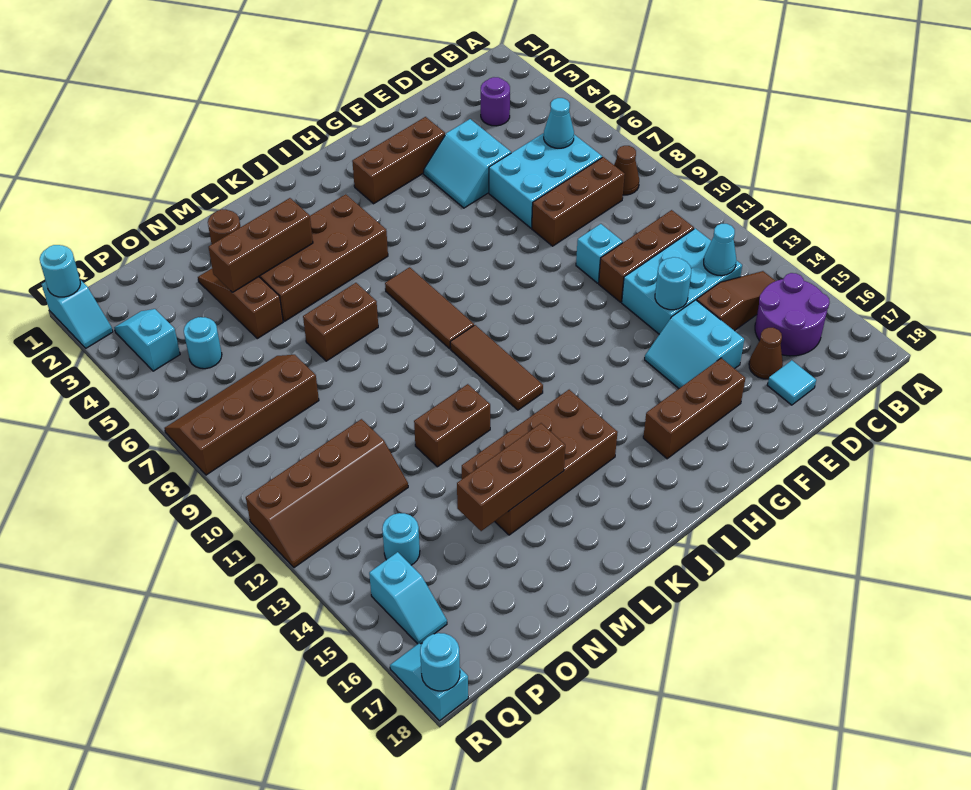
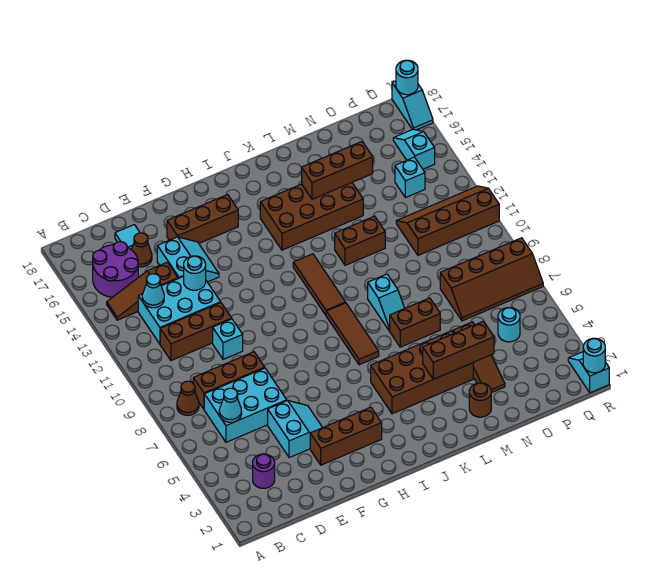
cyan 1x1 round brick [382,513,420,565] -> cyan 1x1 brick [395,157,425,198]
cyan 1x2 slope [114,309,180,371] -> cyan 1x2 slope moved to [368,274,405,331]

